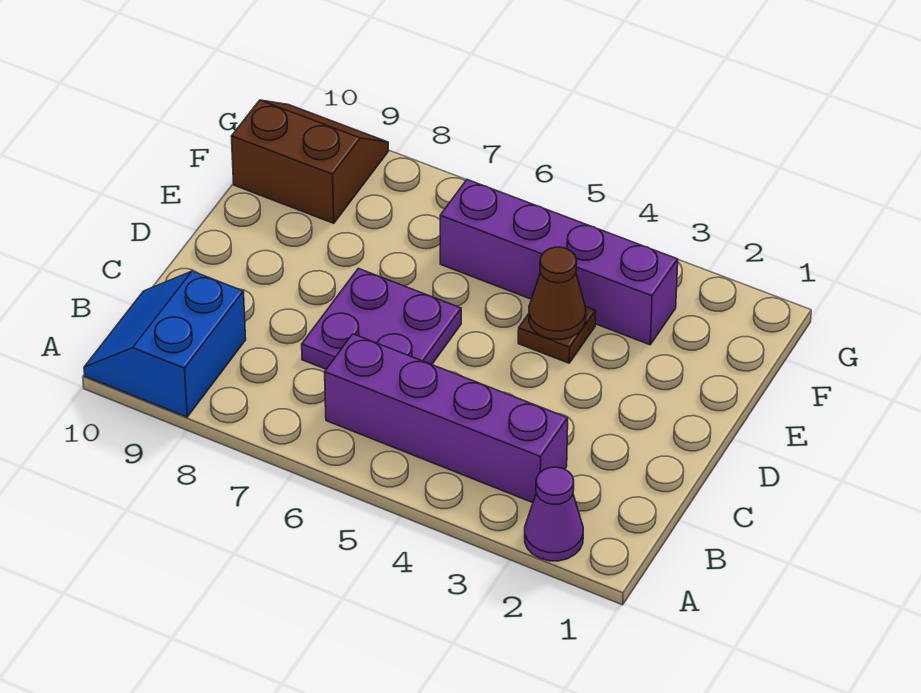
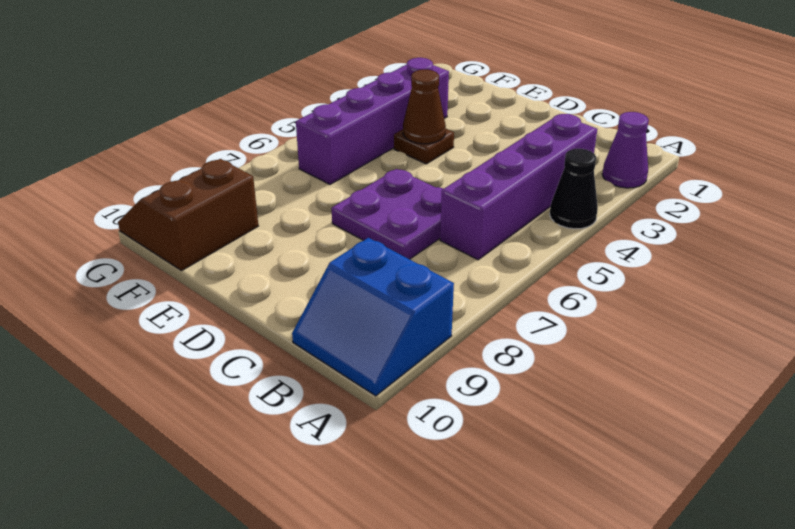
none -> black 1x1 cone [550,149,598,229]

